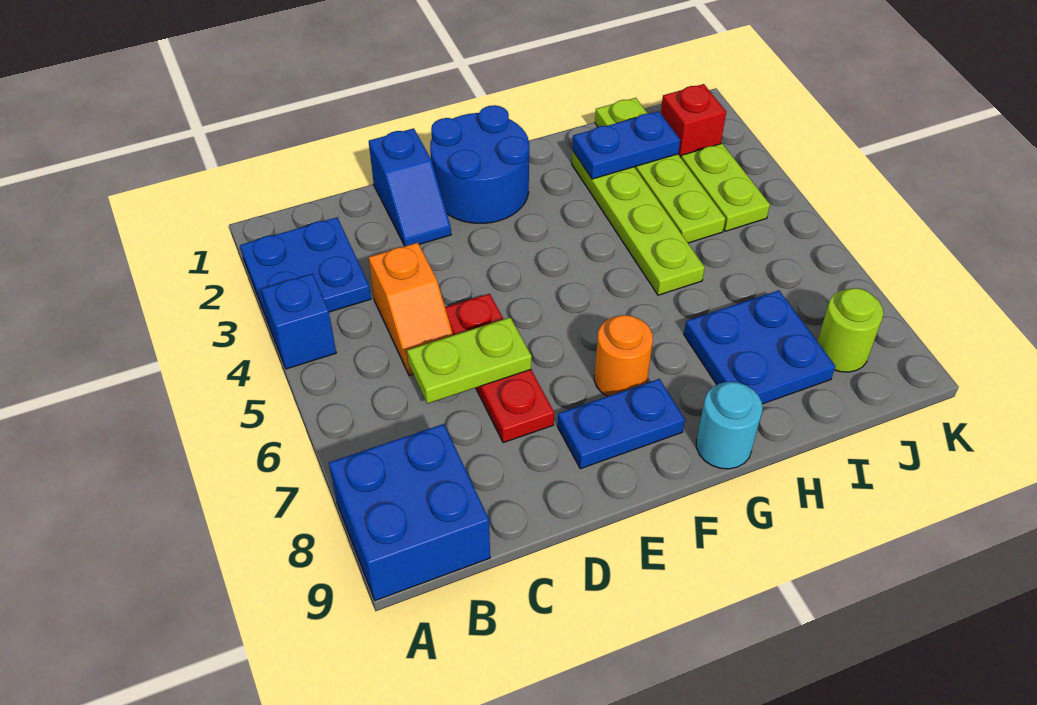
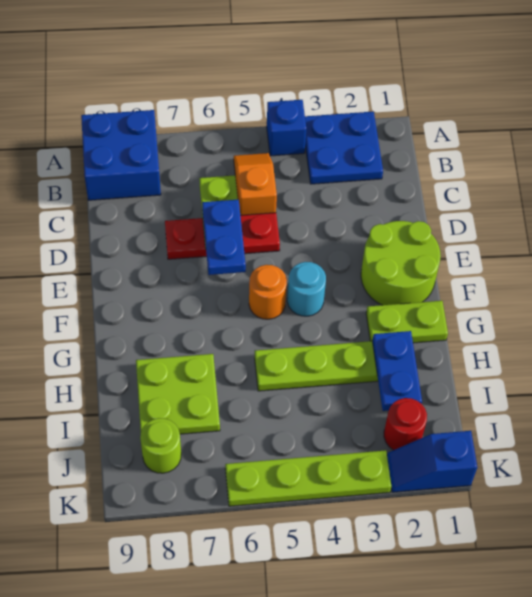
orange 1x2 slope [369,243,453,376] -> orange 1x2 slope turned to [234,153,277,215]
blue 1x2 slope [369,128,451,246] -> blue 1x2 slope moved to [387,431,477,492]
blue 2x2 round brick [430,105,529,223] -> lime 2x2 round brick [361,221,441,305]
blue 1x2 plate [557,379,685,469] -> blue 1x2 plate moved to [202,200,246,275]
orange 1x1 round brick [594,315,653,396] -> orange 1x1 round brick moved to [249,265,287,319]
cyan 1x1 round brick [696,382,763,469] -> cyan 1x1 round brick moved to [287,262,326,316]
blue 2x2 plate [684,290,835,404] -> lime 2x2 plate [136,354,220,434]
lime 1x4 plate [595,98,725,243] -> lime 1x4 plate moved to [225,450,391,506]
red 1x1 brick [661,84,726,157] -> red 1x1 round brick [384,398,427,450]
lime 1x2 plate [681,144,770,231] -> lime 1x2 plate moved to [366,301,448,343]

